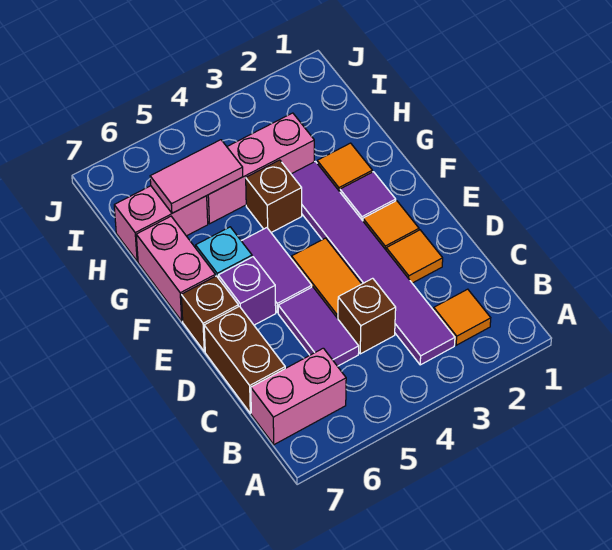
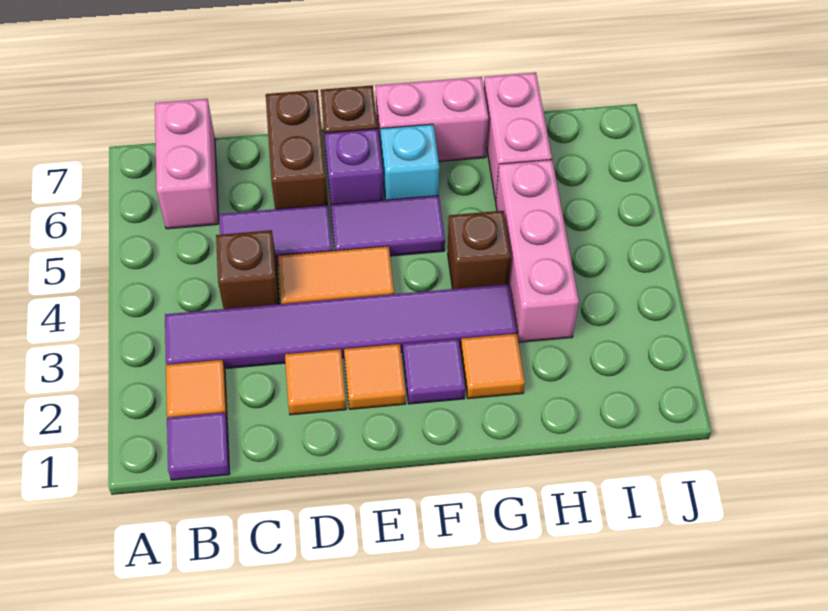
none -> purple 1x1 tile [167,412,230,480]
brown 1x2 brick [204,306,285,413] -> brown 1x2 brick turned to [266,90,328,209]
pink 1x2 tile [150,140,243,213] -> none

